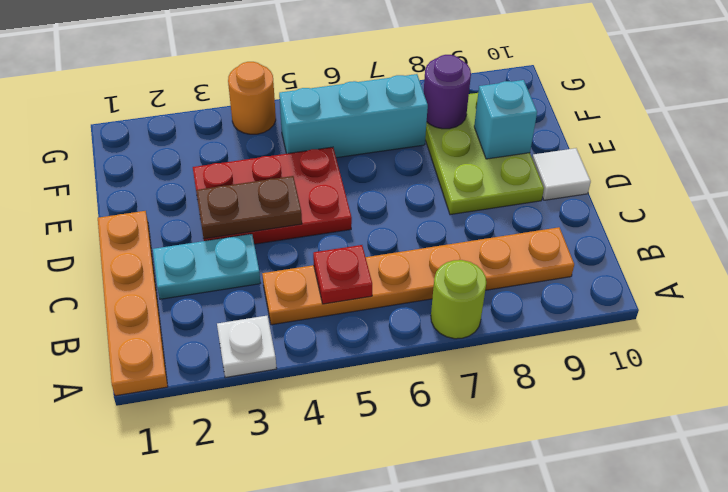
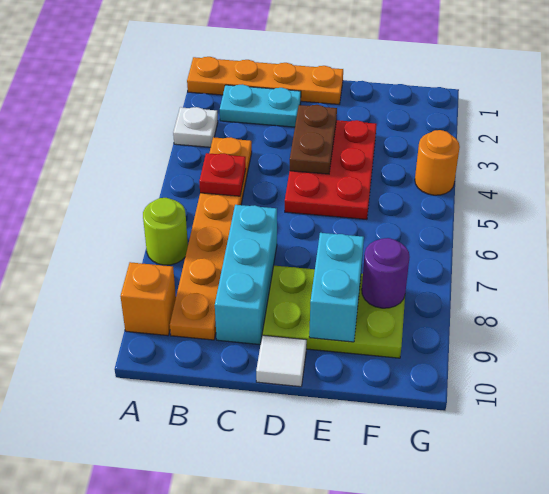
none -> orange 1x1 brick [120,262,176,336]
cyan 1x2 plate [153,234,260,299] -> cyan 1x2 plate turned to [220,84,301,127]
cyan 1x1 brick [474,80,537,159] -> cyan 1x2 brick [309,233,364,342]
cyan 1x3 brick [279,74,428,158] -> cyan 1x3 brick moved to [215,205,277,345]

